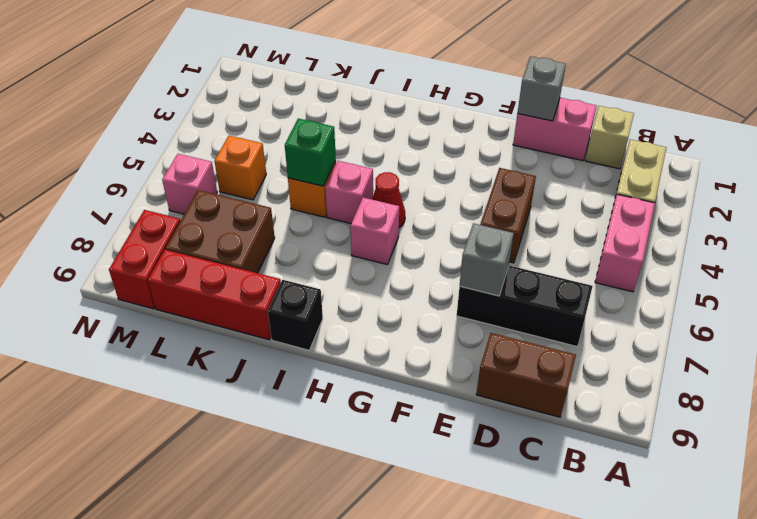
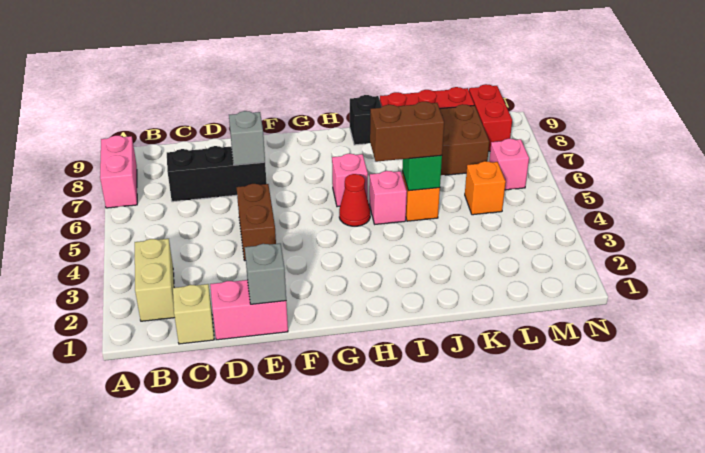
pink 1x2 brick [595,194,655,292] -> pink 1x2 brick moved to [100,136,137,208]
brown 1x2 brick [476,333,576,417] -> brown 1x2 brick moved to [370,102,444,162]

